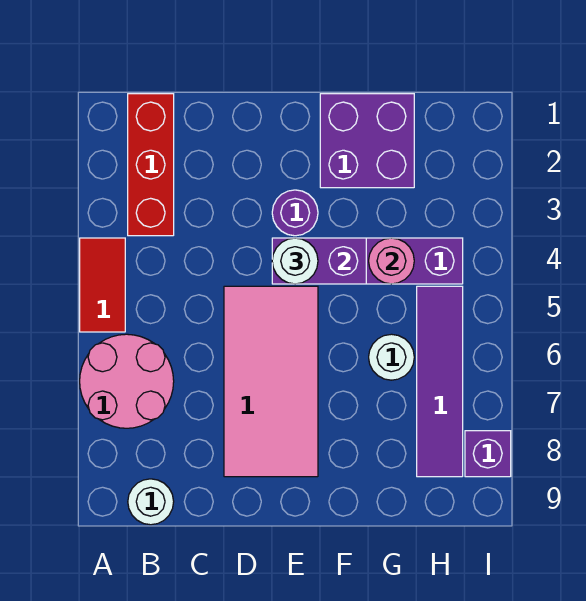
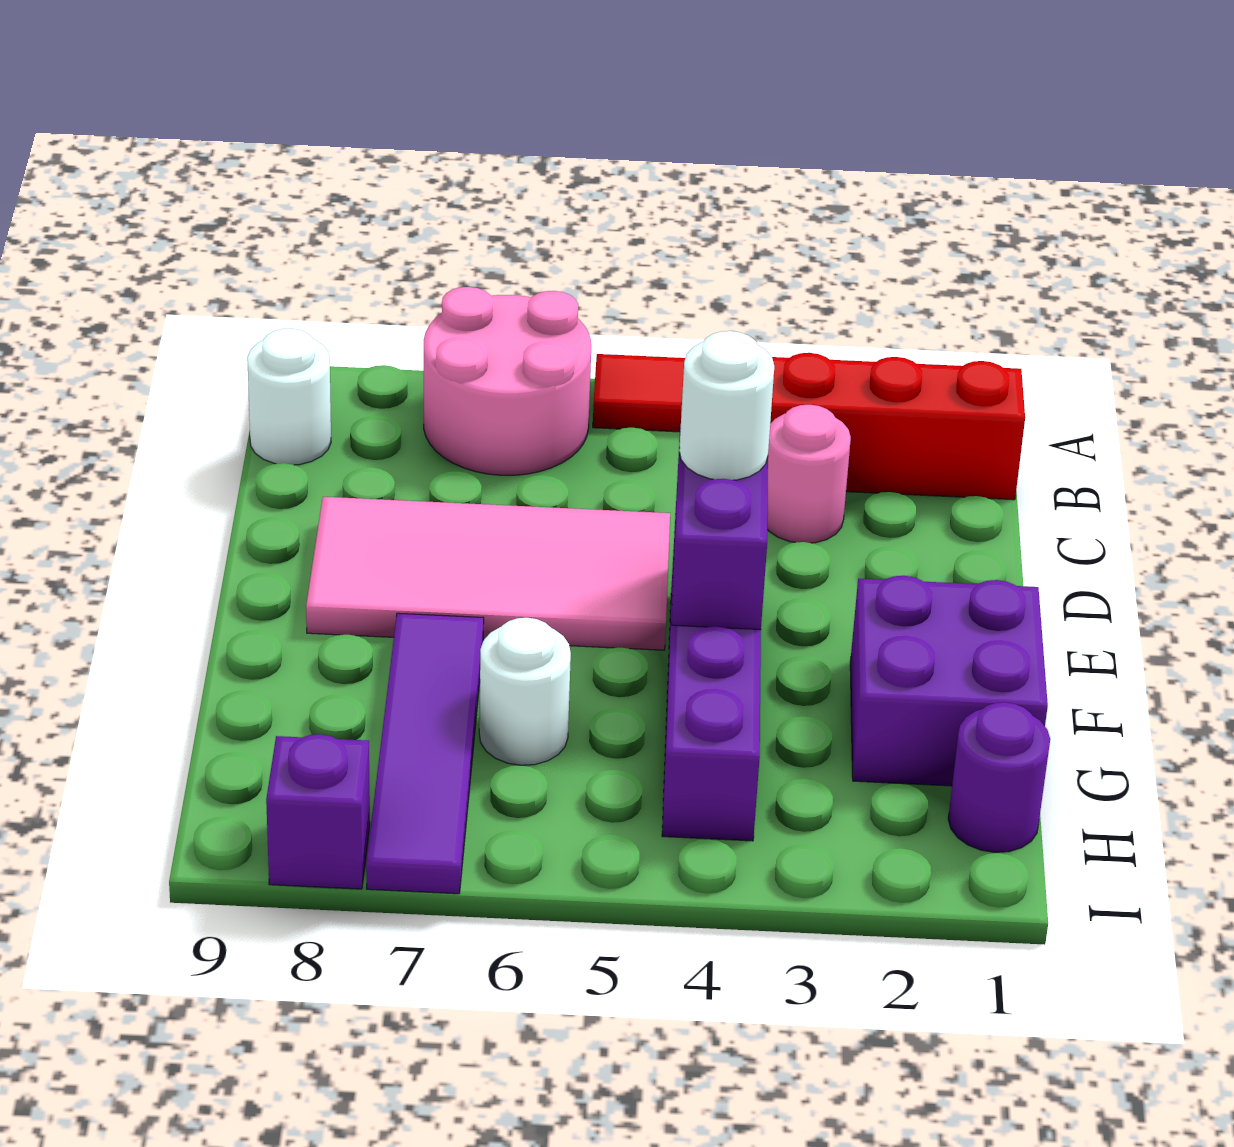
purple 1x1 round brick [272,190,318,236] -> purple 1x1 round brick moved to [948,702,1050,852]
pink 1x1 round brick [369,238,414,284] -> pink 1x1 round brick moved to [767,405,851,543]
purple 1x4 tile [417,286,463,477] -> purple 1x4 tile turned to [366,613,484,894]

